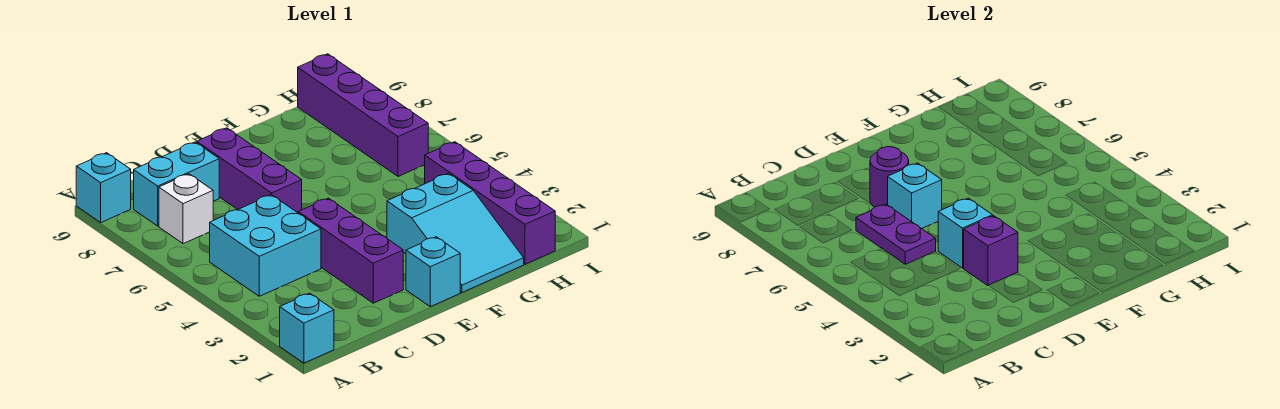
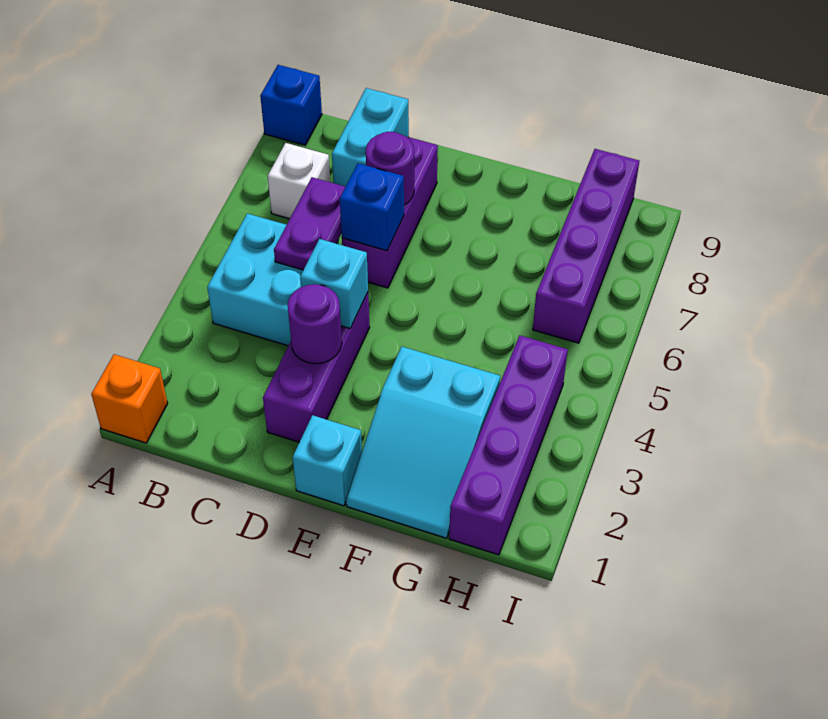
cyan 1x1 brick [280,293,334,363] -> orange 1x1 brick [91,354,168,443]
cyan 1x1 brick [76,153,131,222] -> blue 1x1 brick [260,65,322,145]
cyan 1x2 brick [134,142,219,226] -> cyan 1x2 brick turned to [332,88,409,187]
purple 1x1 brick [963,216,1018,286] -> purple 1x1 round brick [288,284,342,364]
cyan 1x1 brick [888,163,942,229] -> blue 1x1 brick [340,163,404,251]

